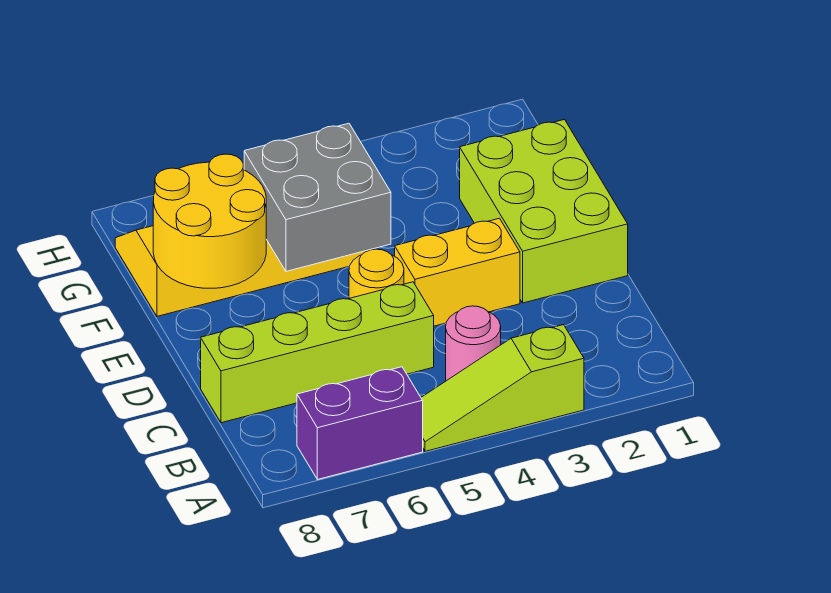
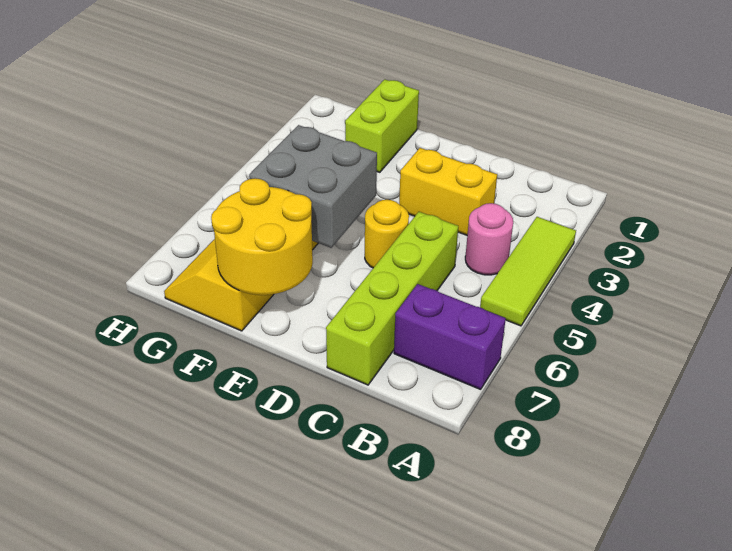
lime 1x3 slope [421,325,584,451] -> lime 1x3 tile [480,217,576,326]
purple 1x2 brick [297,367,423,480] -> purple 1x2 brick turned to [394,284,506,389]
lime 2x3 brick [460,120,628,303] -> lime 1x2 brick [345,79,419,172]
yellow 1x2 brick [395,218,520,326] -> yellow 1x2 brick turned to [399,148,497,235]

